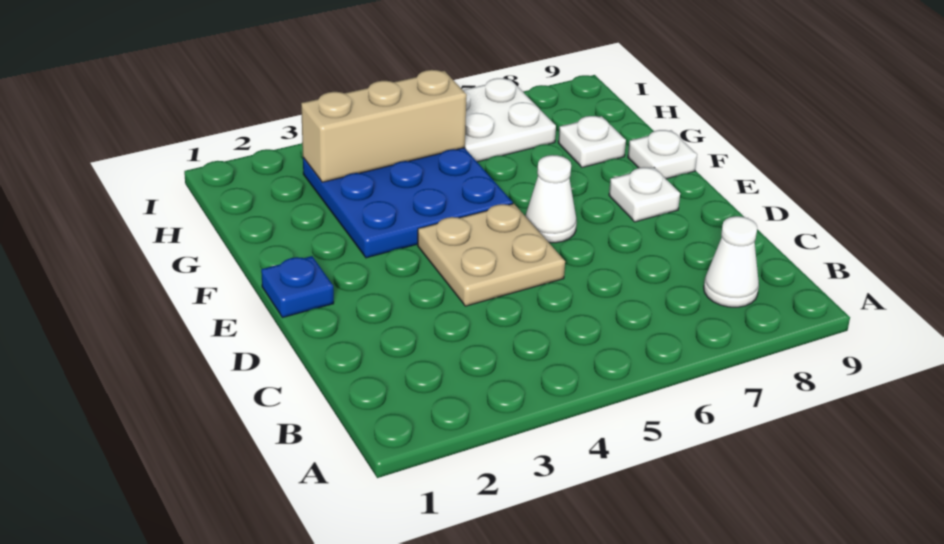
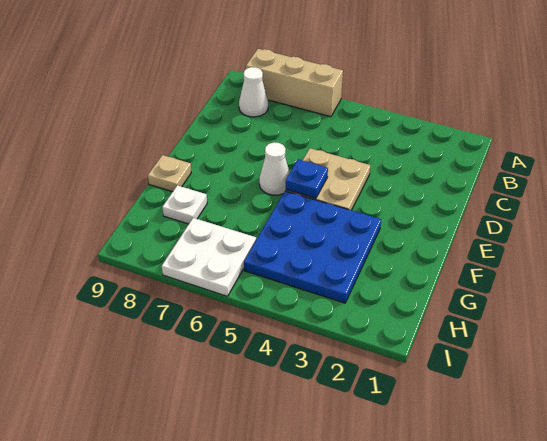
blue 1x1 plate [261,256,334,318] -> blue 1x1 plate moved to [286,159,328,198]
white 1x1 plate [609,167,680,222] -> none
white 1x1 plate [628,130,697,179] -> tan 1x1 plate [148,155,191,192]
tan 1x3 brick [301,70,467,182] -> tan 1x3 brick moved to [246,49,343,117]

